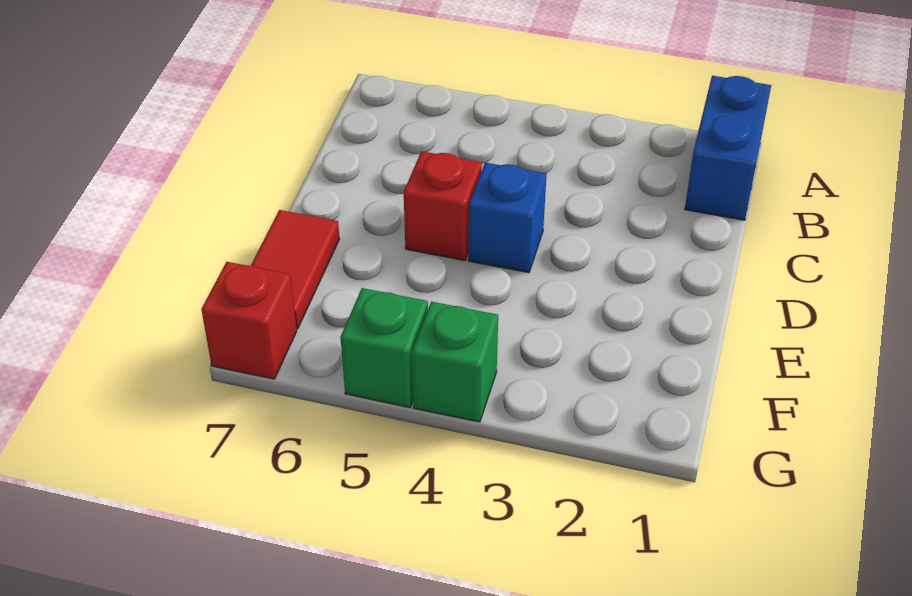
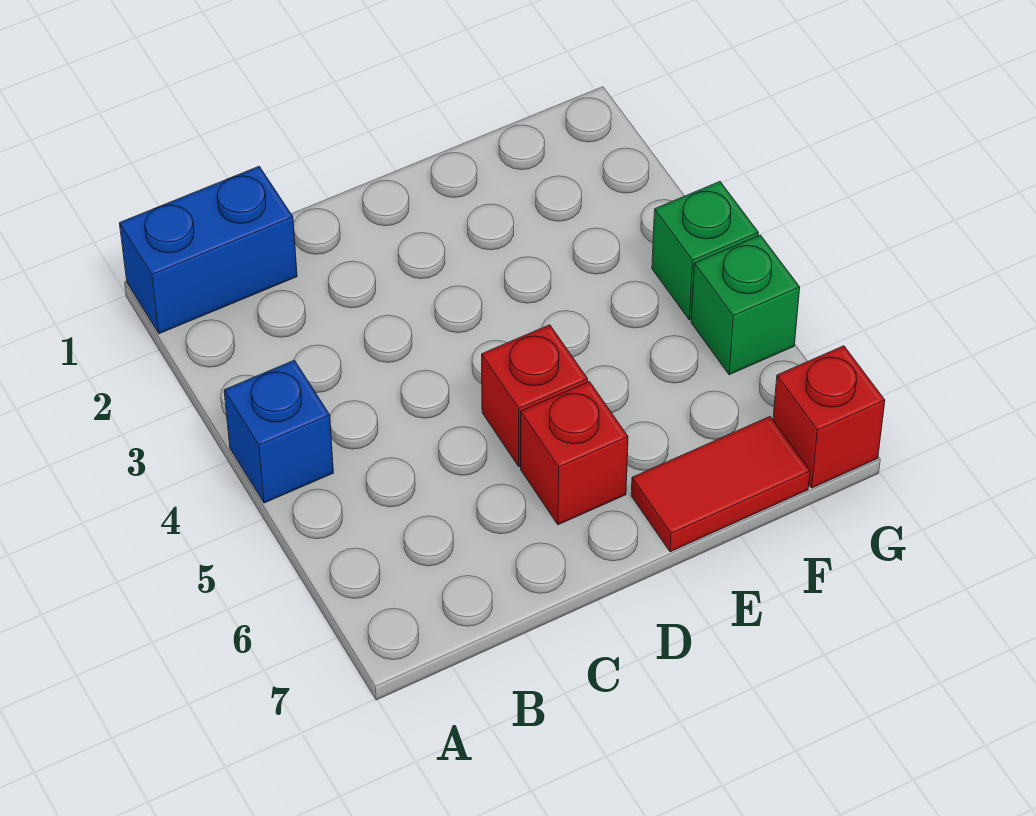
blue 1x1 brick [468,163,546,273] -> blue 1x1 brick moved to [224,360,333,503]
none -> red 1x1 brick [521,382,628,525]

